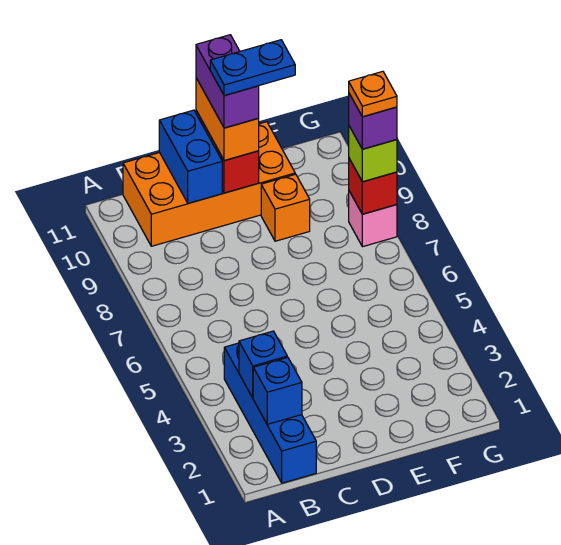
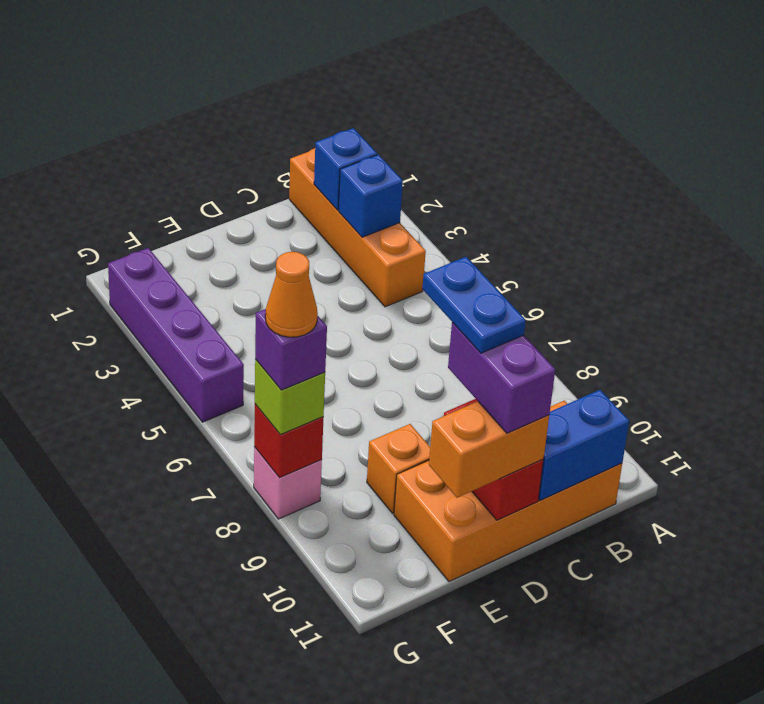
blue 1x4 brick [224,343,316,483] -> orange 1x4 brick [289,148,426,307]
blue 1x2 brick [159,110,222,203] -> blue 1x2 brick turned to [538,390,629,500]
orange 1x2 brick [196,78,259,161] -> orange 1x2 brick turned to [429,402,549,498]
blue 1x2 plate [210,40,295,96] -> blue 1x2 plate turned to [422,257,526,353]
none -> purple 1x4 brick [108,248,244,422]
orange 1x1 plate [349,71,397,117] -> orange 1x1 cone [265,252,318,337]

